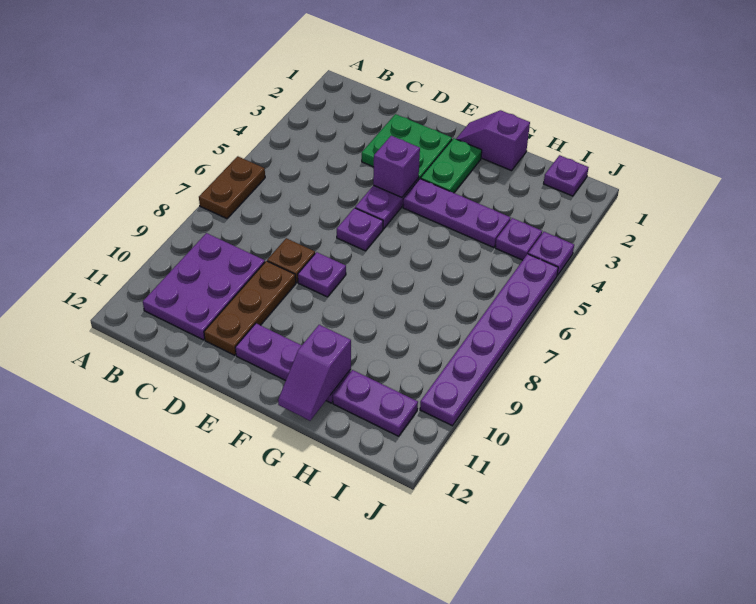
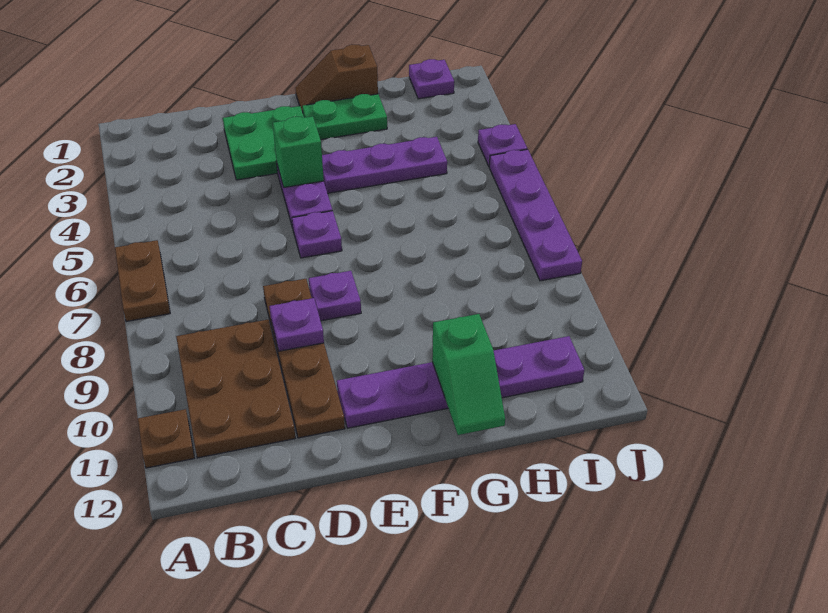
none -> brown 1x1 plate [138,409,195,468]
purple 2x3 plate [143,233,265,340] -> brown 2x3 plate [176,320,295,458]
purple 1x1 brick [373,136,420,197] -> green 1x1 brick [273,116,324,188]
purple 1x2 slope [456,110,530,171] -> brown 1x2 slope [295,45,378,112]
green 1x2 plate [421,138,482,193] -> green 1x2 plate turned to [302,94,387,140]
purple 1x2 slope [278,325,351,421] -> green 1x2 slope [432,314,505,435]
purple 1x1 plate [495,218,542,260] -> purple 1x1 plate moved to [269,298,324,351]
purple 1x6 plate [420,254,558,426] -> purple 1x4 plate [489,149,582,281]

